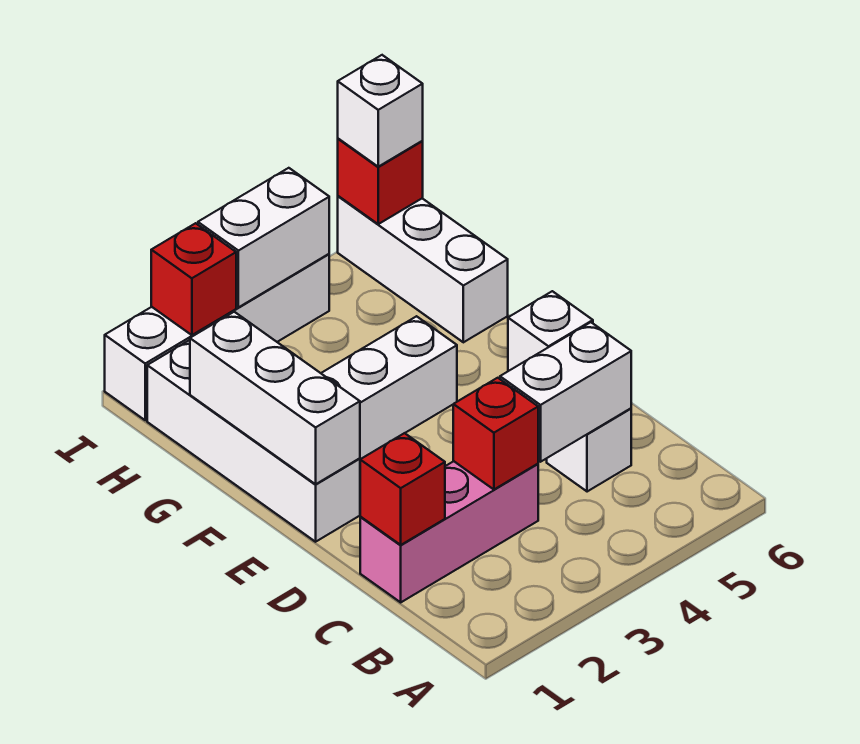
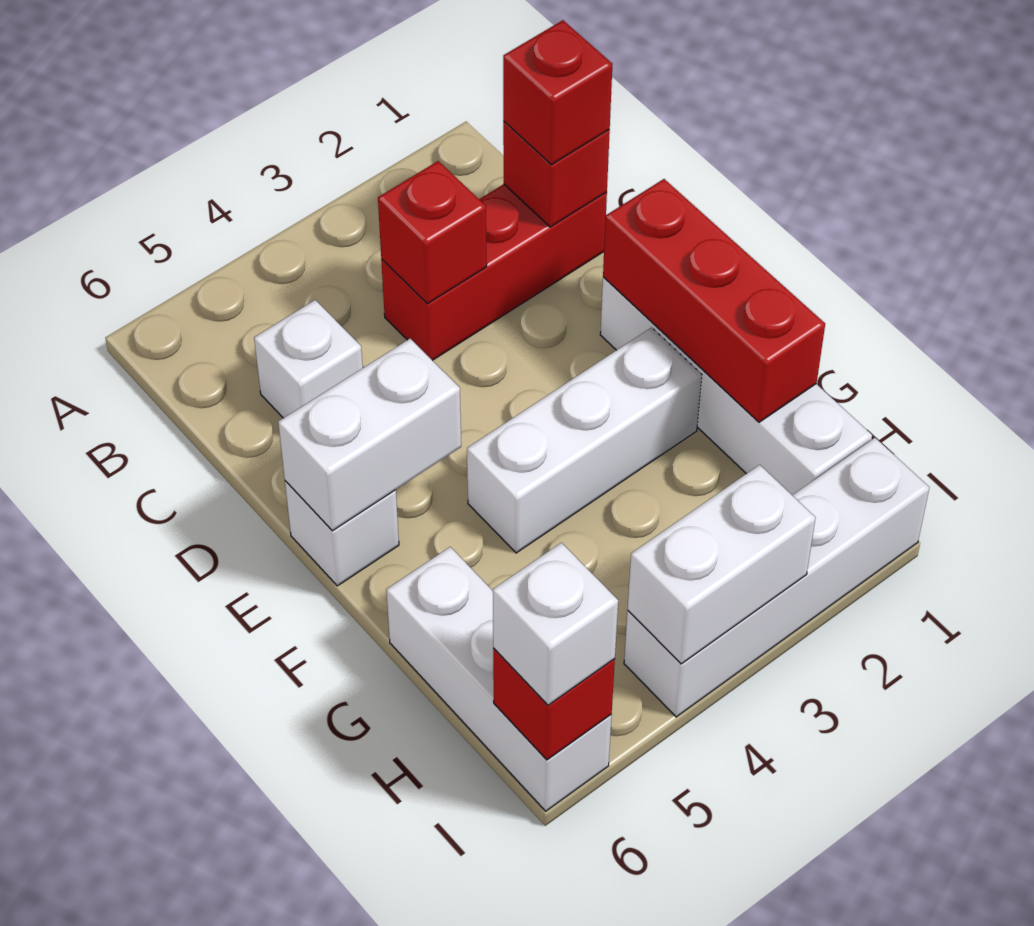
pink 1x3 brick [360,461,538,602] -> red 1x3 brick [381,184,607,360]
white 1x2 brick [500,322,631,462] -> white 1x2 brick moved to [278,339,461,531]
white 1x3 brick [190,312,360,484] -> red 1x3 brick [603,179,825,422]
red 1x1 brick [151,223,236,335] -> red 1x1 brick moved to [503,20,612,165]

